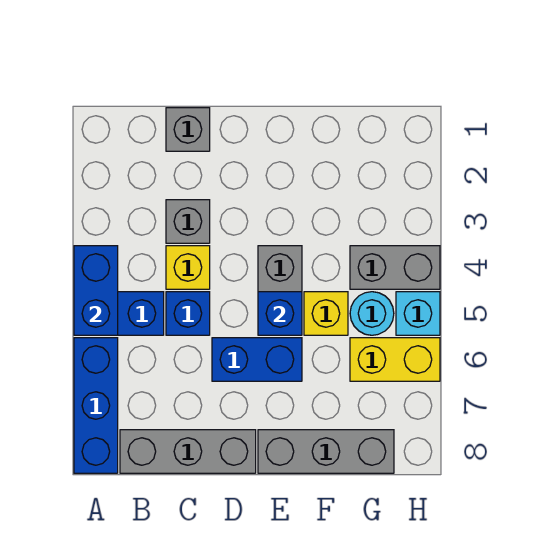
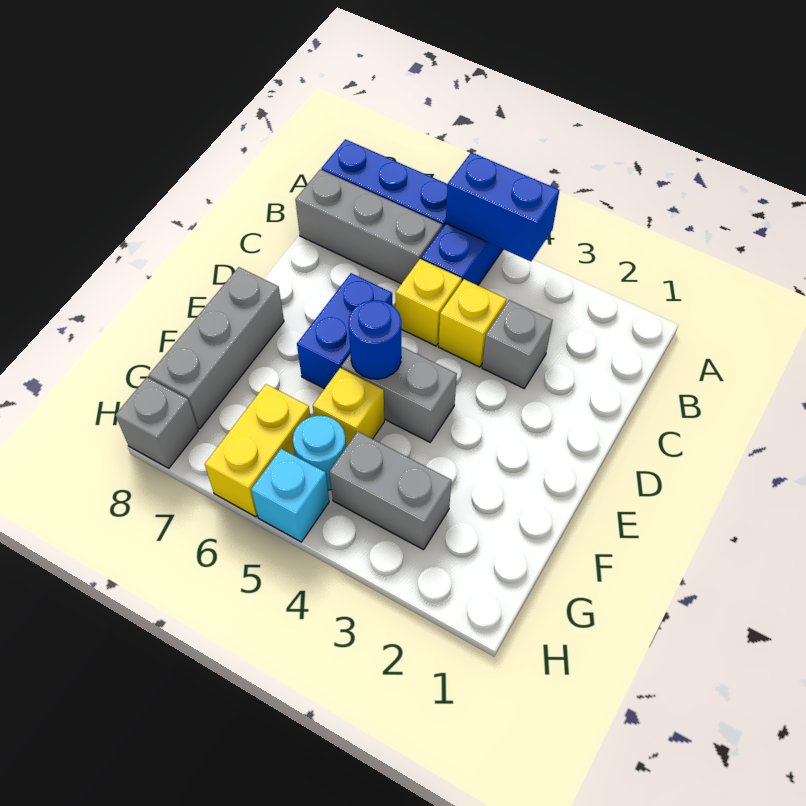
grey 1x3 brick [120,430,256,473] -> grey 1x3 brick turned to [295,169,442,284]
grey 1x1 brick [166,108,210,151] -> grey 1x1 brick moved to [115,377,198,468]
blue 1x1 brick [166,292,210,335] -> yellow 1x1 brick [396,259,462,346]
blue 1x1 brick [258,292,302,335] -> blue 1x1 round brick [348,300,401,379]
grey 1x2 brick [350,246,440,289] -> grey 1x2 brick turned to [330,431,452,550]

